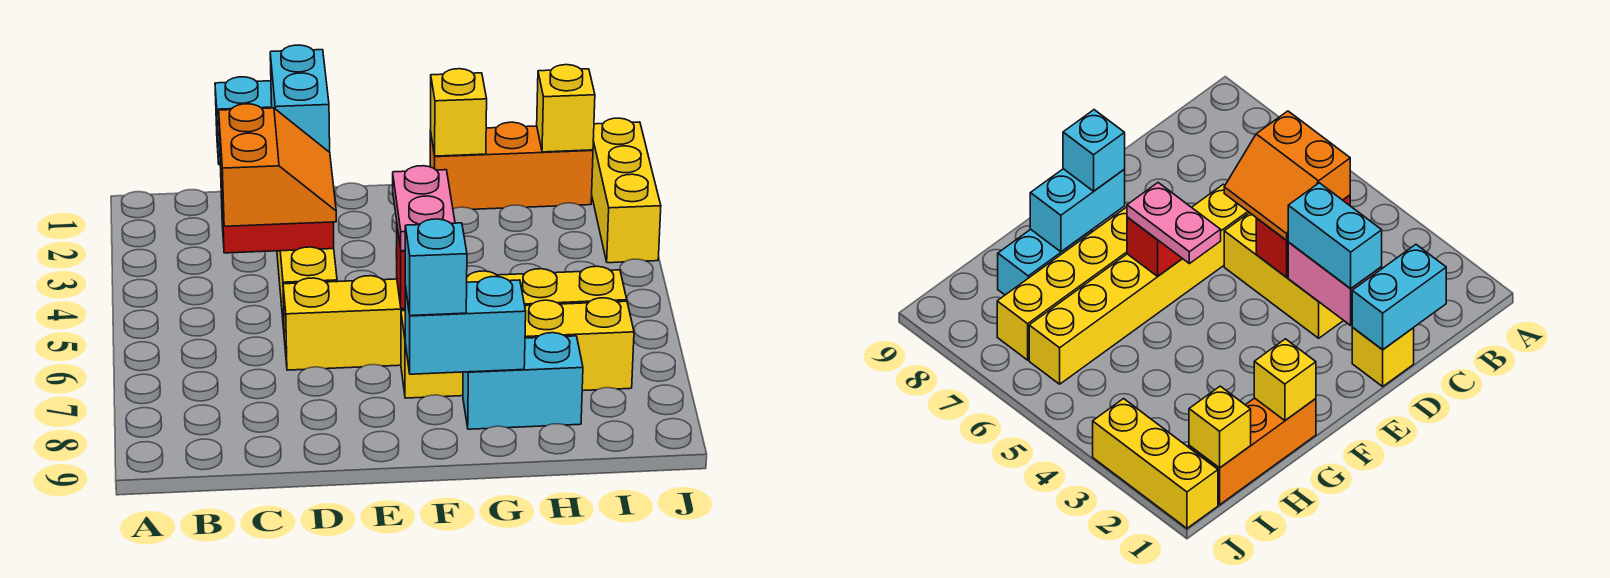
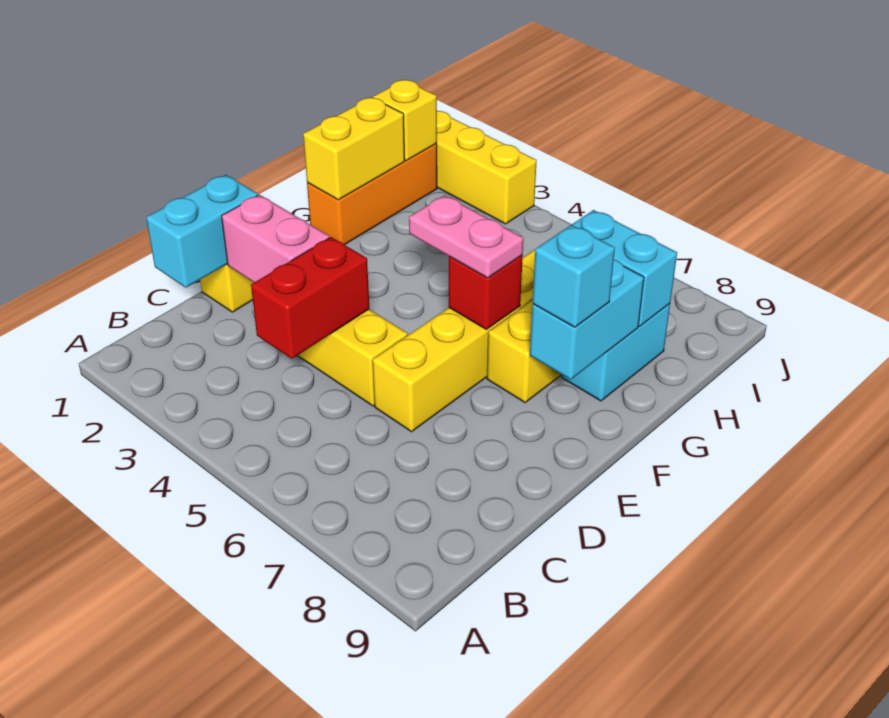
orange 2x2 slope [219,104,336,226] -> none
cyan 1x2 brick [270,45,330,152] -> cyan 1x2 brick moved to [572,210,677,326]
yellow 1x1 brick [431,69,487,156] -> yellow 1x2 brick [303,98,405,200]

